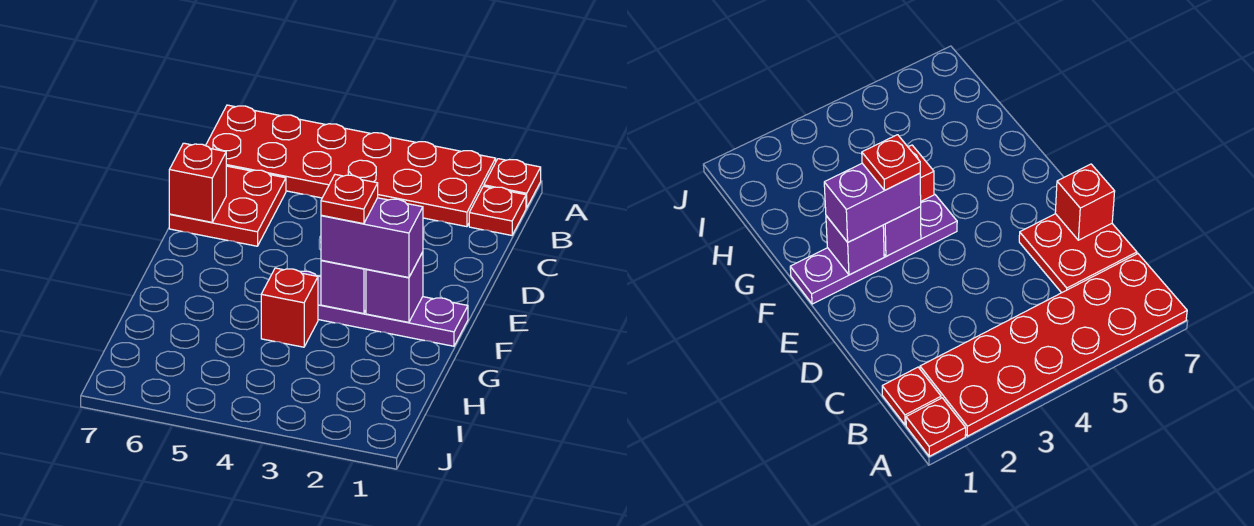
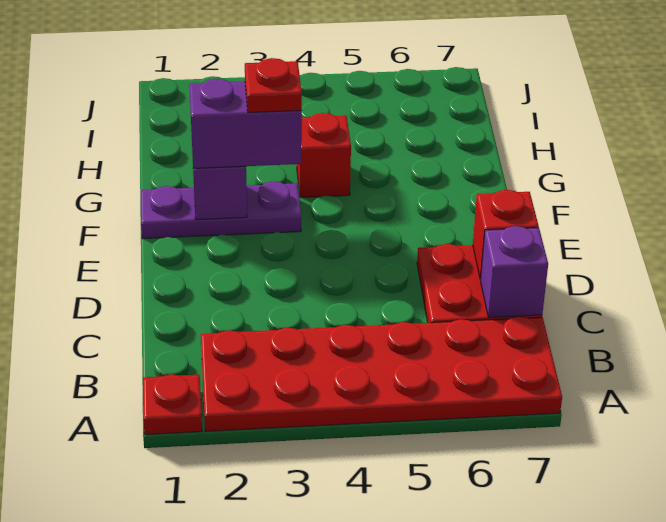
red 1x1 plate [469,186,526,235] -> none
purple 1x4 plate [300,271,468,346] -> purple 1x3 plate [141,182,301,239]
purple 1x1 brick [321,260,366,314] -> purple 1x1 brick moved to [481,226,548,317]

